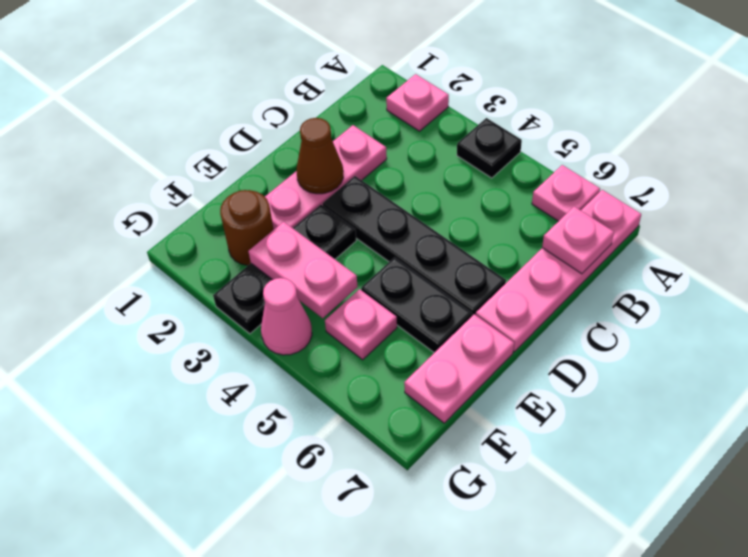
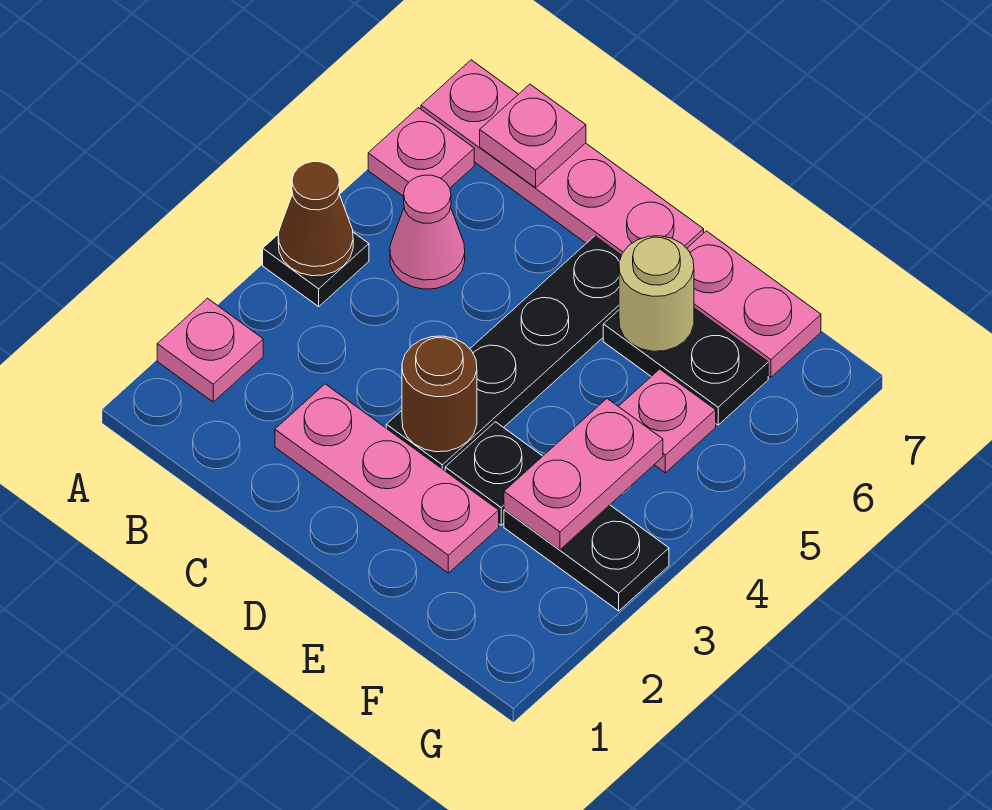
brown 1x1 cone [297,118,343,194] -> brown 1x1 cone moved to [278,162,353,276]
black 1x2 plate [361,257,472,353] -> black 1x2 plate turned to [603,308,768,425]
none -> tan 1x1 round brick [619,236,694,351]
brown 1x1 round brick [220,190,274,265] -> brown 1x1 round brick moved to [402,336,477,452]
pink 1x1 cone [261,278,312,355] -> pink 1x1 cone moved to [390,175,465,289]

